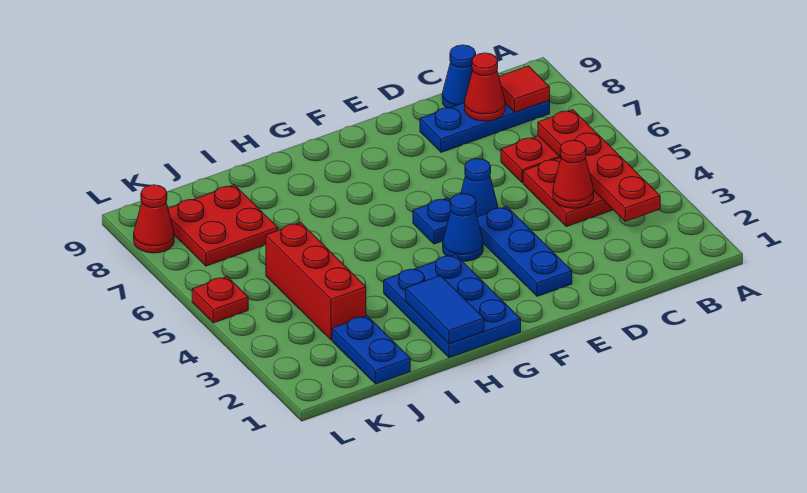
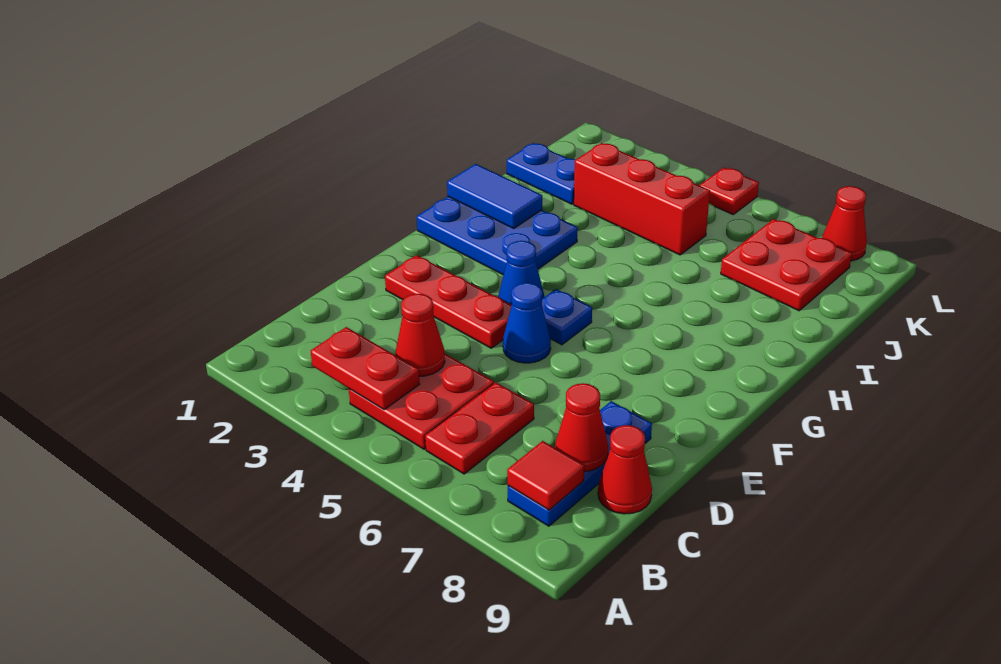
red 1x4 plate [538,110,660,221] -> red 1x2 plate [311,327,420,410]
blue 1x1 cone [442,45,476,108] -> red 1x1 cone [598,425,652,514]
blue 1x3 plate [477,206,572,296] -> red 1x3 plate [385,255,512,348]

